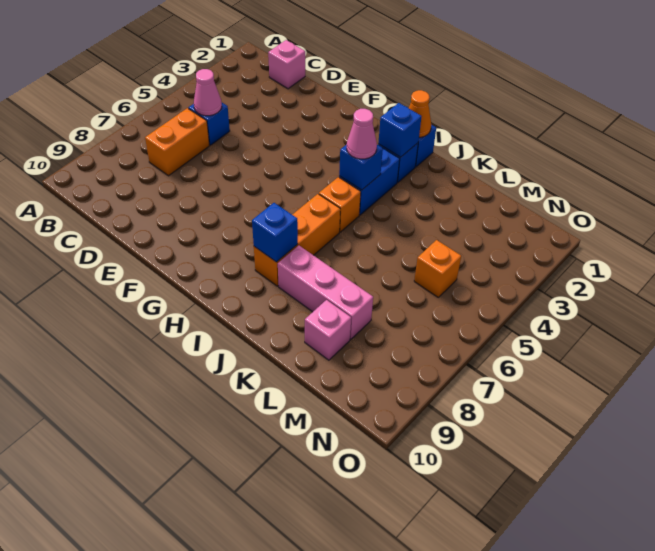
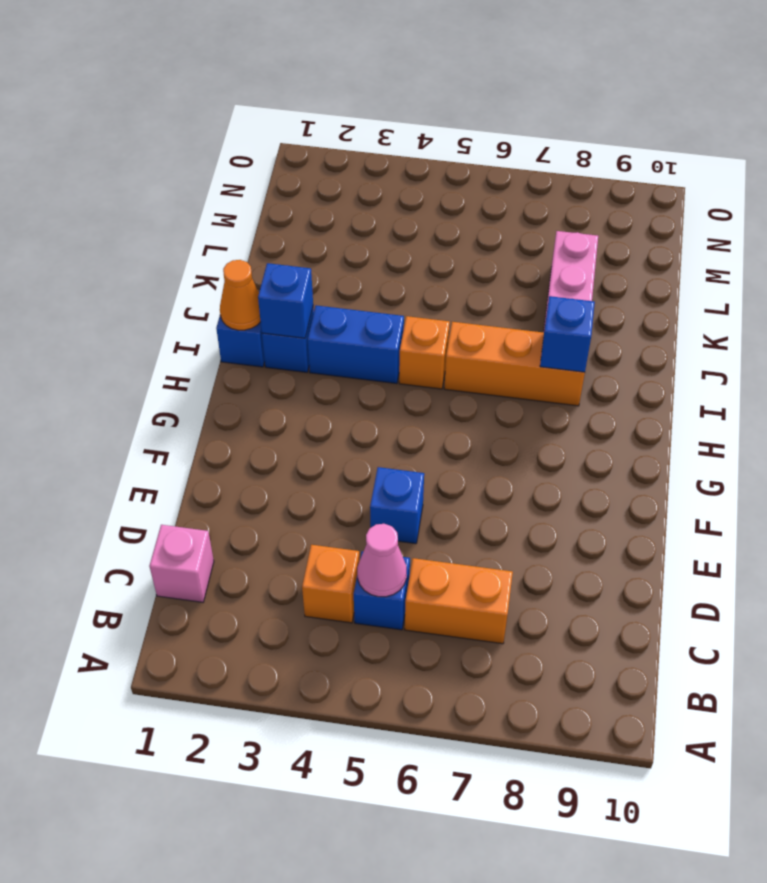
blue 1x1 brick [339,144,383,190] -> blue 1x1 brick moved to [370,467,424,544]
pink 1x1 cone [347,109,377,159] -> none
pink 1x1 brick [305,300,351,360] -> none
orange 1x1 brick [414,240,461,297] -> orange 1x1 brick moved to [302,545,359,623]

